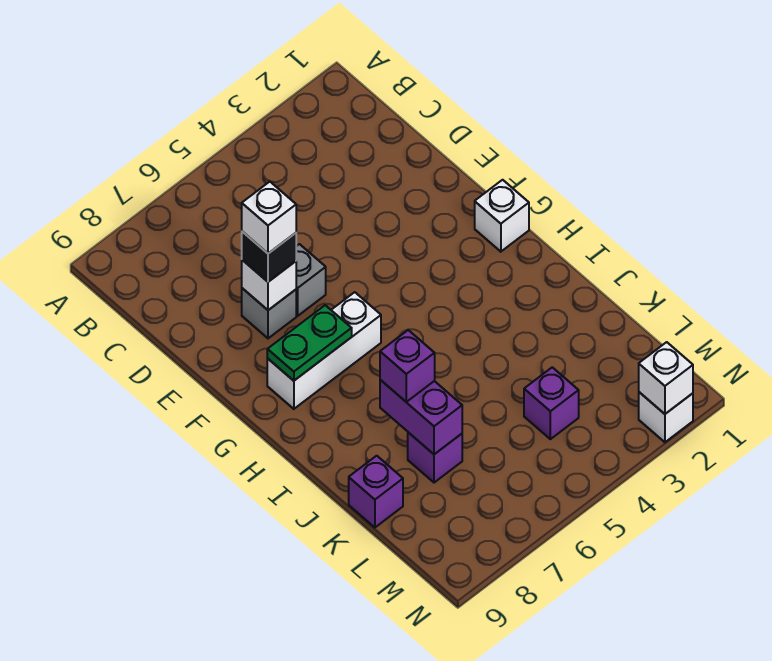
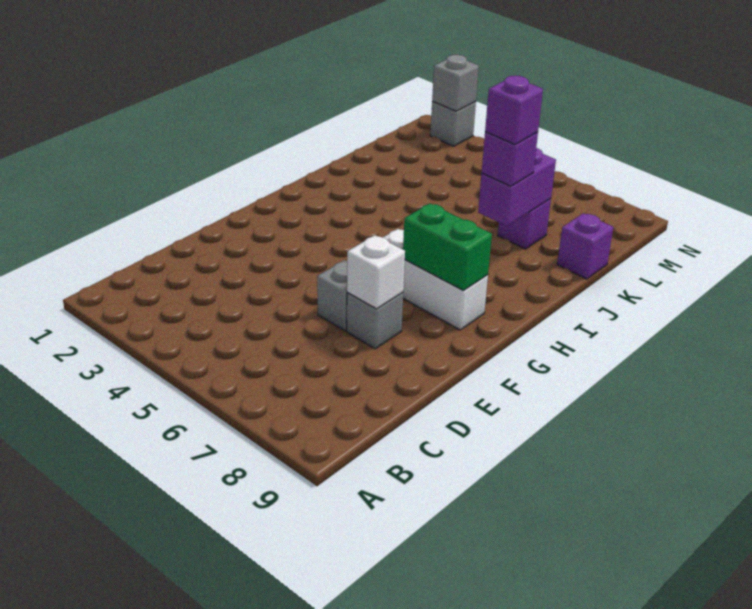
black 1x1 brick [242,232,296,282] -> none
white 1x1 brick [242,182,296,253] -> none
white 1x1 brick [475,180,529,252] -> none
green 1x2 plate [267,305,352,381] -> green 1x2 brick [403,204,492,291]
purple 1x1 brick [524,367,579,439] -> purple 1x1 brick moved to [485,76,543,145]
white 1x1 brick [639,392,693,442] -> grey 1x1 brick [430,101,476,146]
white 1x1 brick [639,342,693,414] -> grey 1x1 brick [432,55,479,111]

